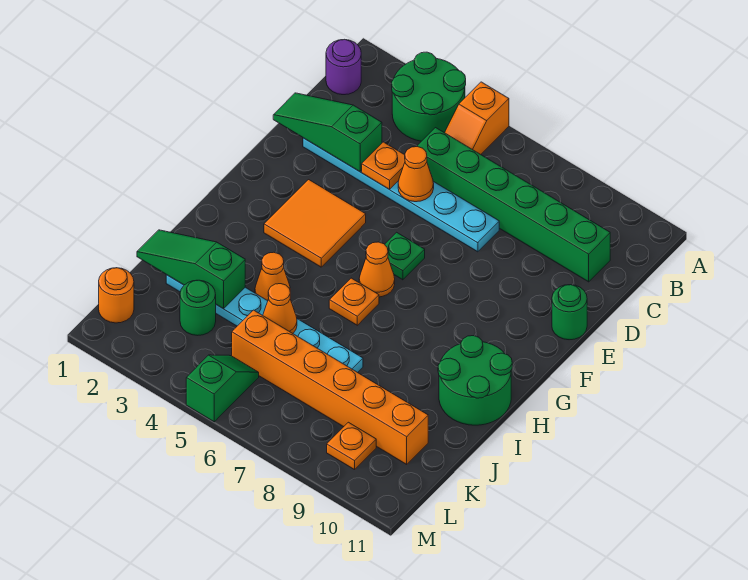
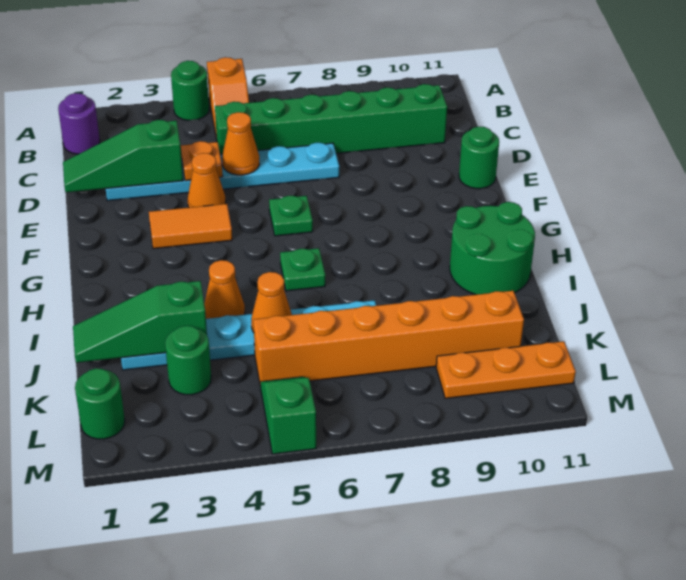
green 2x2 round brick [392,52,466,141] -> green 1x1 round brick [171,61,209,120]
orange 2x2 tile [264,180,366,267] -> orange 1x2 tile [149,204,232,249]
orange 1x1 cone [359,242,395,297] -> orange 1x1 cone moved to [188,153,226,208]
orange 1x1 plate [329,278,379,325] -> green 1x1 plate [280,248,325,291]
orange 1x1 round brick [99,268,134,323] -> green 1x1 round brick [75,368,125,439]
orange 1x1 plate [327,422,376,470] -> orange 1x3 plate [436,341,576,399]

